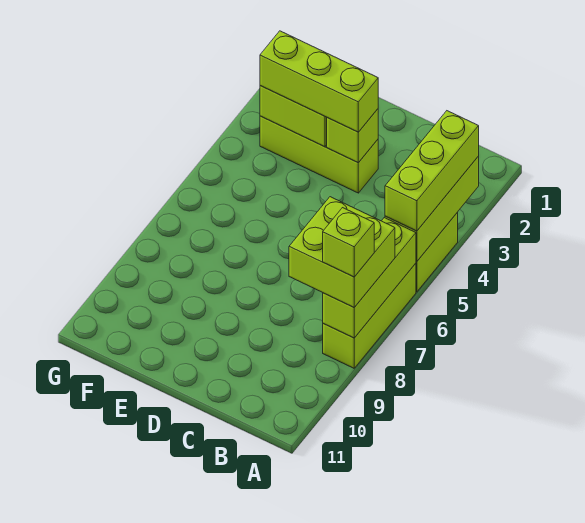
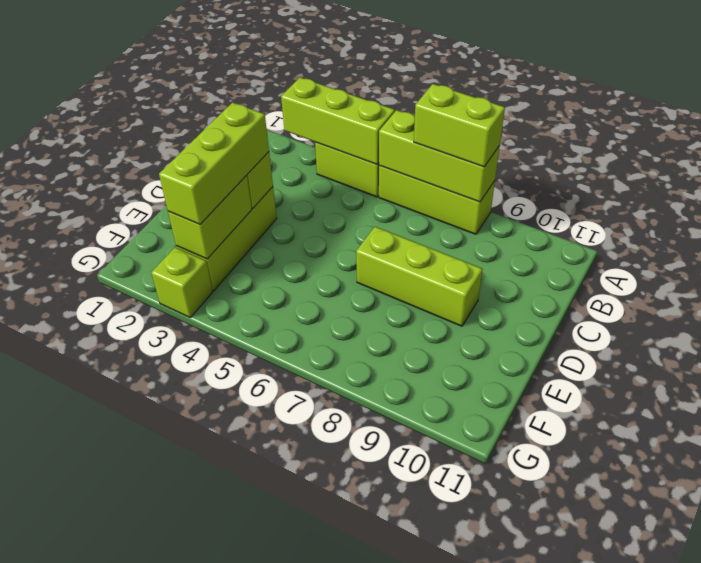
lime 1x3 brick [385,111,479,231] -> lime 1x3 brick moved to [356,227,482,326]
lime 2x2 brick [289,197,395,307] -> lime 1x2 brick [414,84,505,167]
lime 1x1 brick [323,208,374,277] -> lime 1x1 brick moved to [151,247,213,317]

